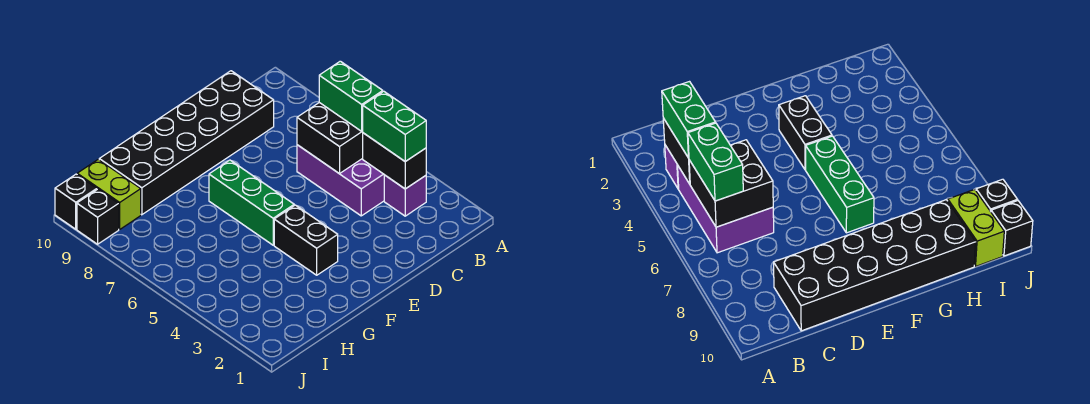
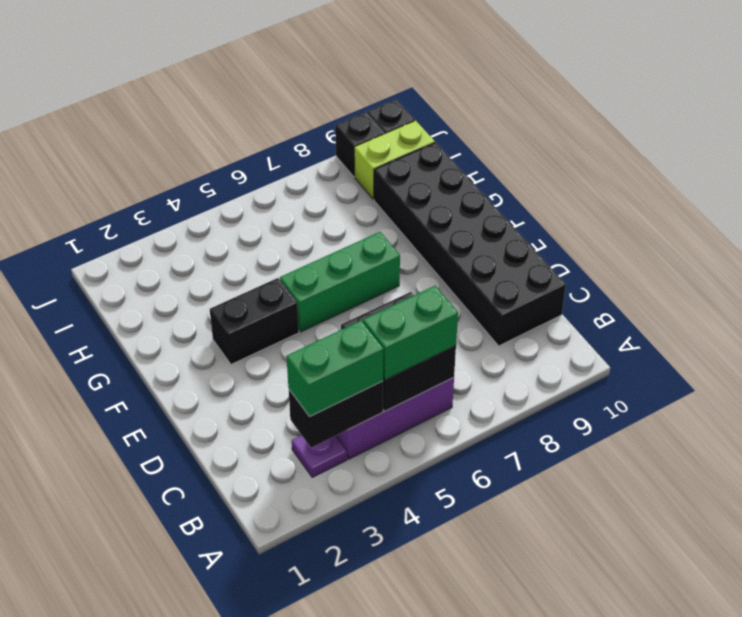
purple 1x1 brick [384,175,426,216] -> purple 1x1 plate [292,435,347,477]

